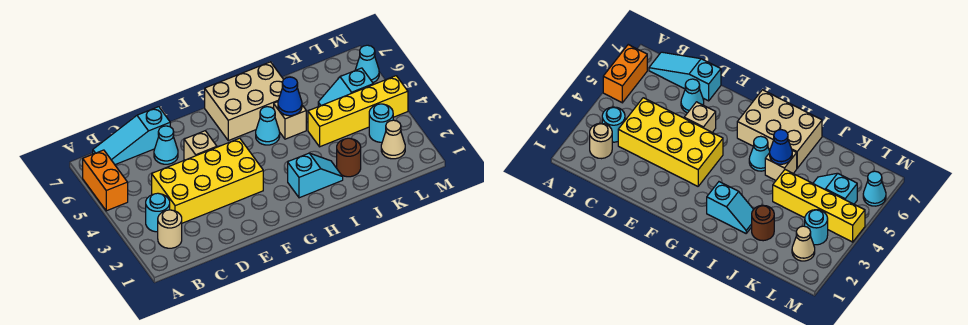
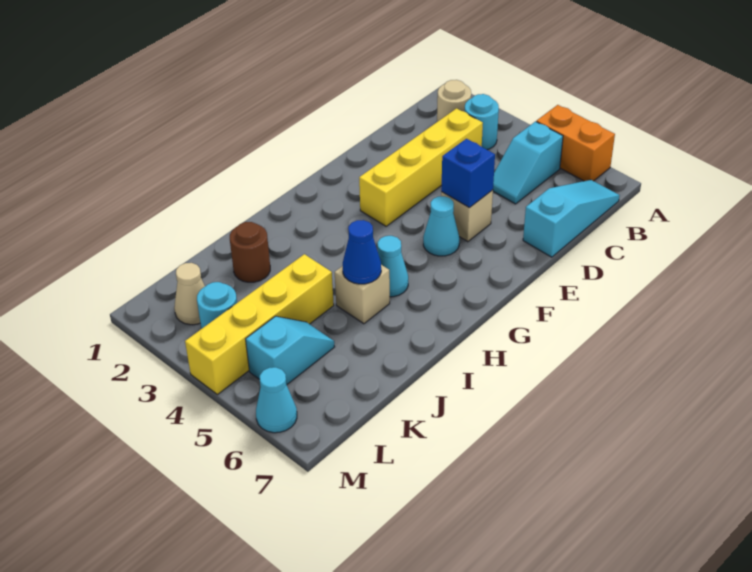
yellow 2x4 brick [152,138,263,223] -> yellow 1x4 brick [359,108,483,226]
cyan 1x1 cone [154,126,178,164] -> cyan 1x1 cone moved to [423,196,459,256]
none -> blue 1x1 brick [441,139,495,208]
tan 2x3 brick [205,62,284,141] -> none
cyan 1x2 slope [288,153,343,198] -> cyan 1x2 slope moved to [493,121,563,204]

